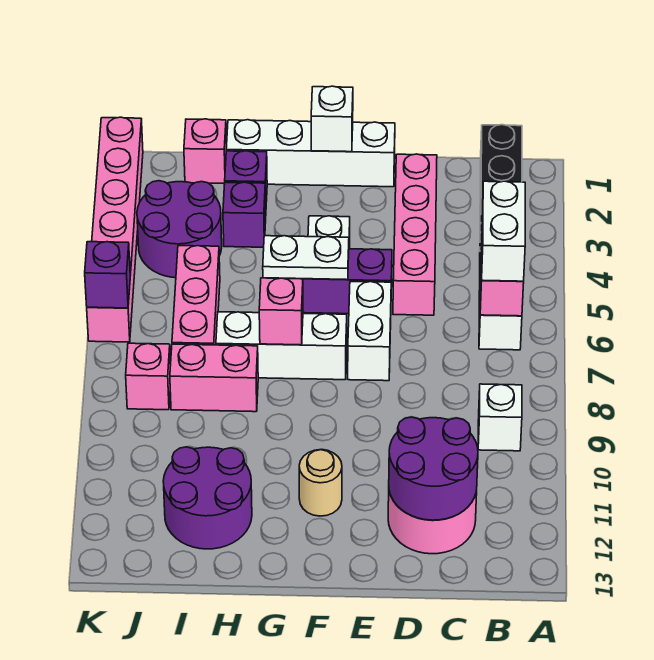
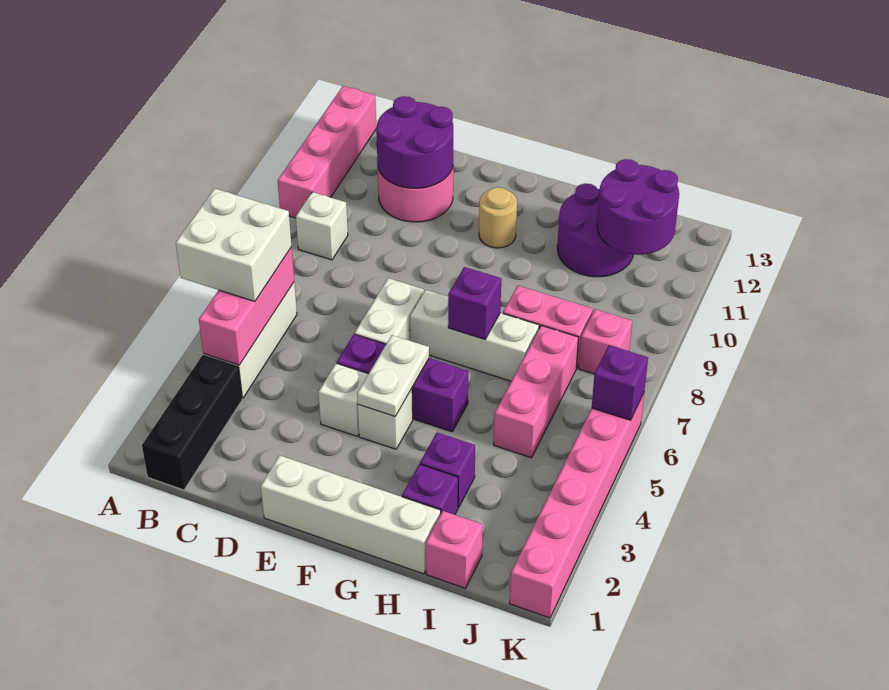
white 1x2 brick [482,181,525,281] -> white 2x2 brick [176,189,292,301]
pink 1x4 brick [393,154,437,315] -> pink 1x4 brick moved to [278,86,376,218]
white 1x1 brick [311,86,353,152] -> white 1x1 brick moved to [318,363,368,436]
white 1x2 plate [263,236,349,280] -> white 1x2 plate turned to [357,335,429,416]
pink 1x1 brick [259,278,303,345] -> purple 1x1 brick [448,267,501,339]
purple 2x2 round brick [137,181,222,278] -> purple 2x2 round brick moved to [597,159,679,255]

